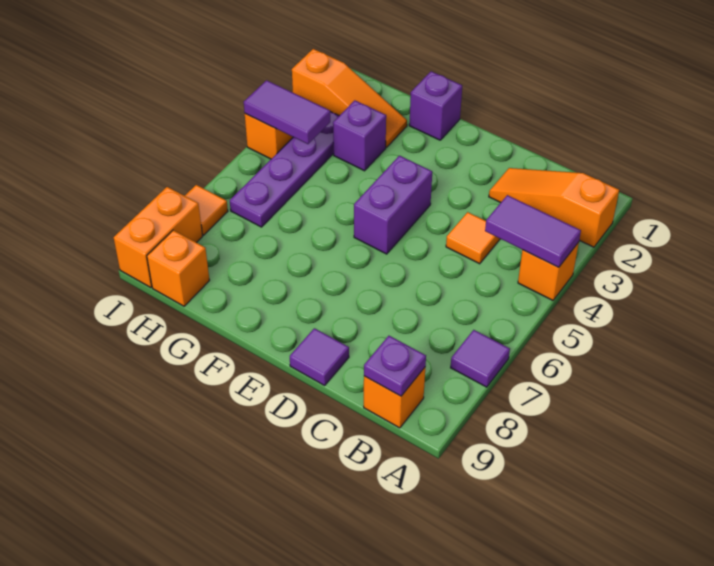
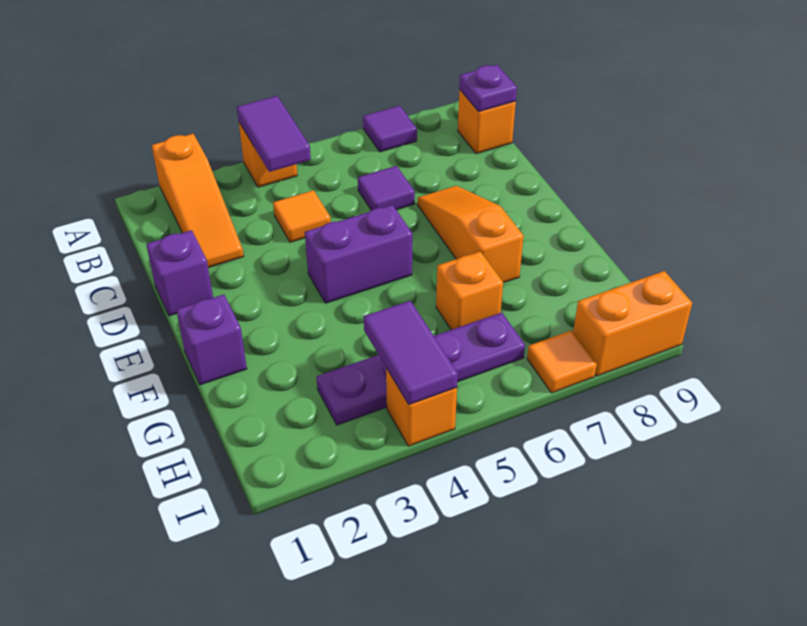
purple 1x1 tile [290,328,349,385] -> purple 1x1 tile moved to [358,166,415,210]
orange 1x3 slope [292,49,407,148] -> orange 1x3 slope moved to [417,186,524,283]
purple 1x1 brick [333,100,386,171] -> purple 1x1 brick moved to [146,230,213,316]
orange 1x1 brick [147,230,210,306] -> orange 1x1 brick moved to [436,251,503,330]

